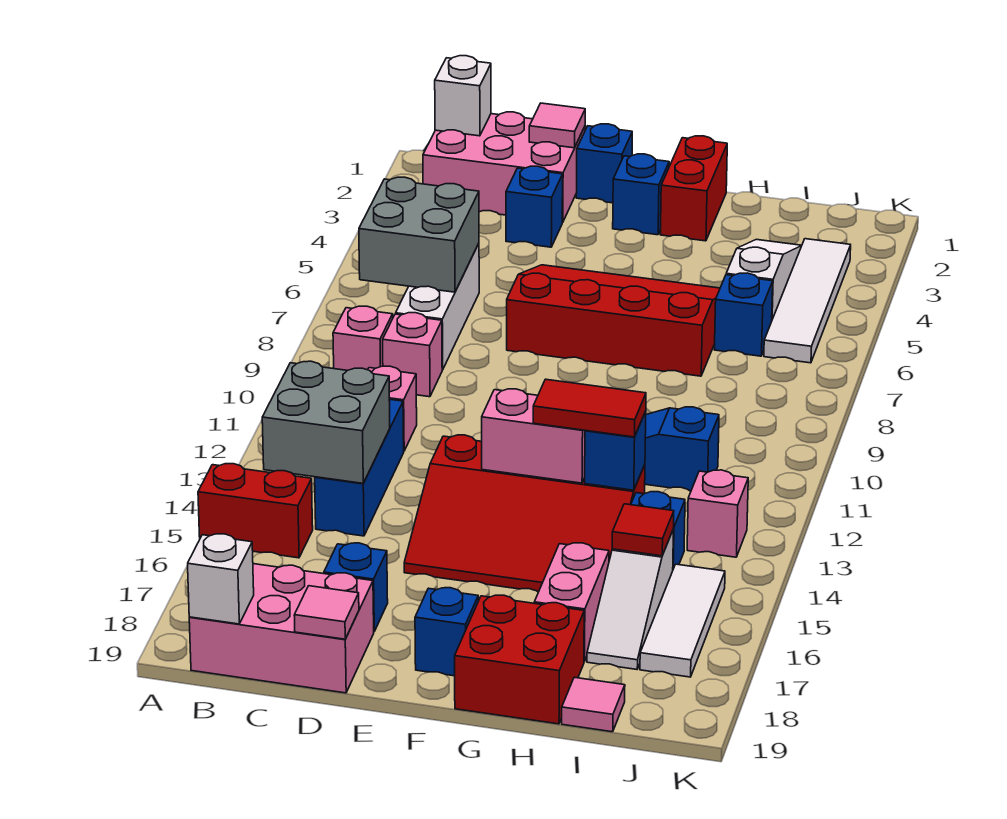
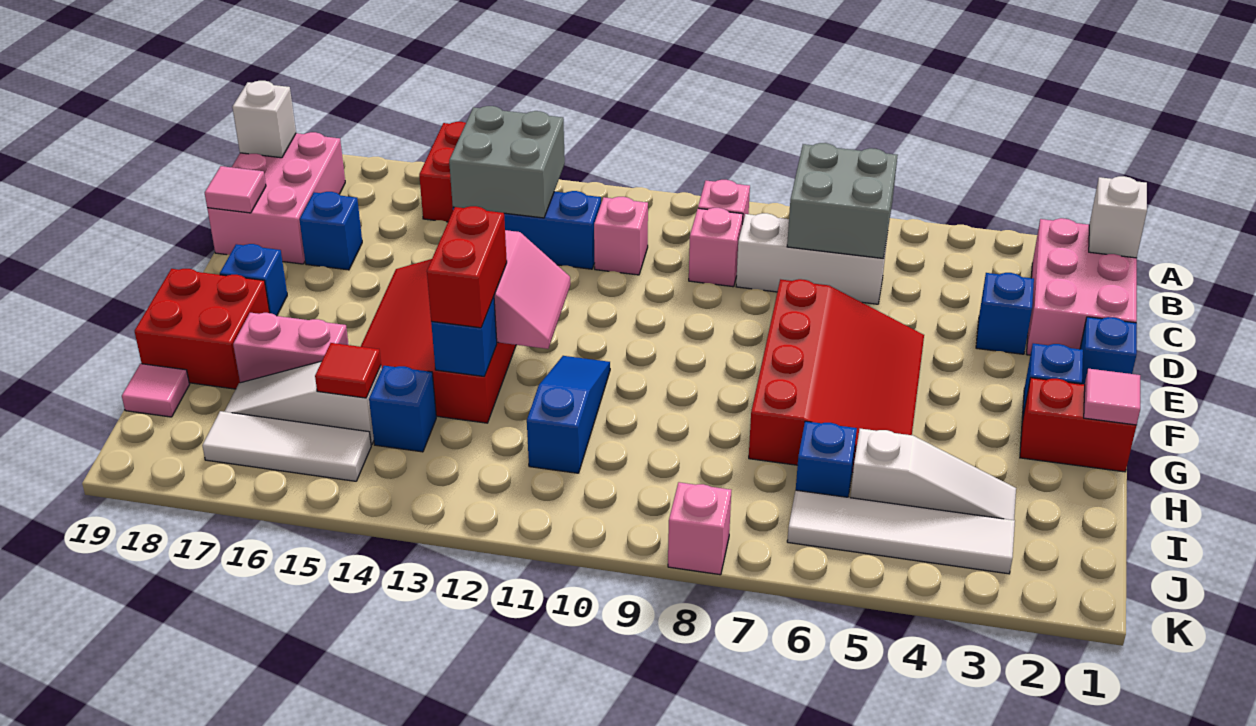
pink 1x1 tile [529,103,585,148] -> pink 1x1 tile moved to [1084,369,1140,425]
red 1x2 tile [533,379,646,437] -> red 1x2 brick [427,206,507,328]
pink 1x1 brick [687,470,748,557] -> pink 1x1 brick moved to [668,482,731,575]

